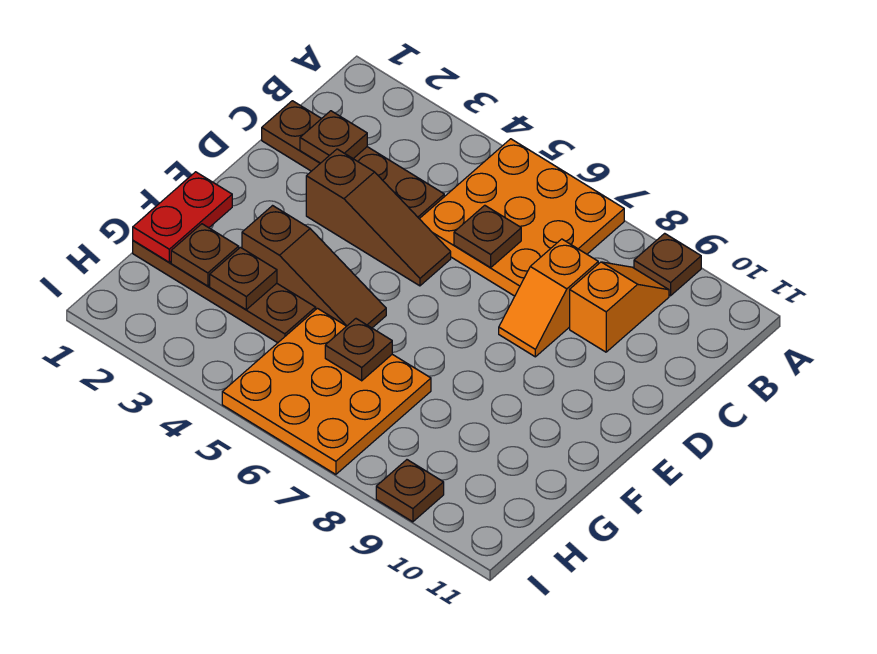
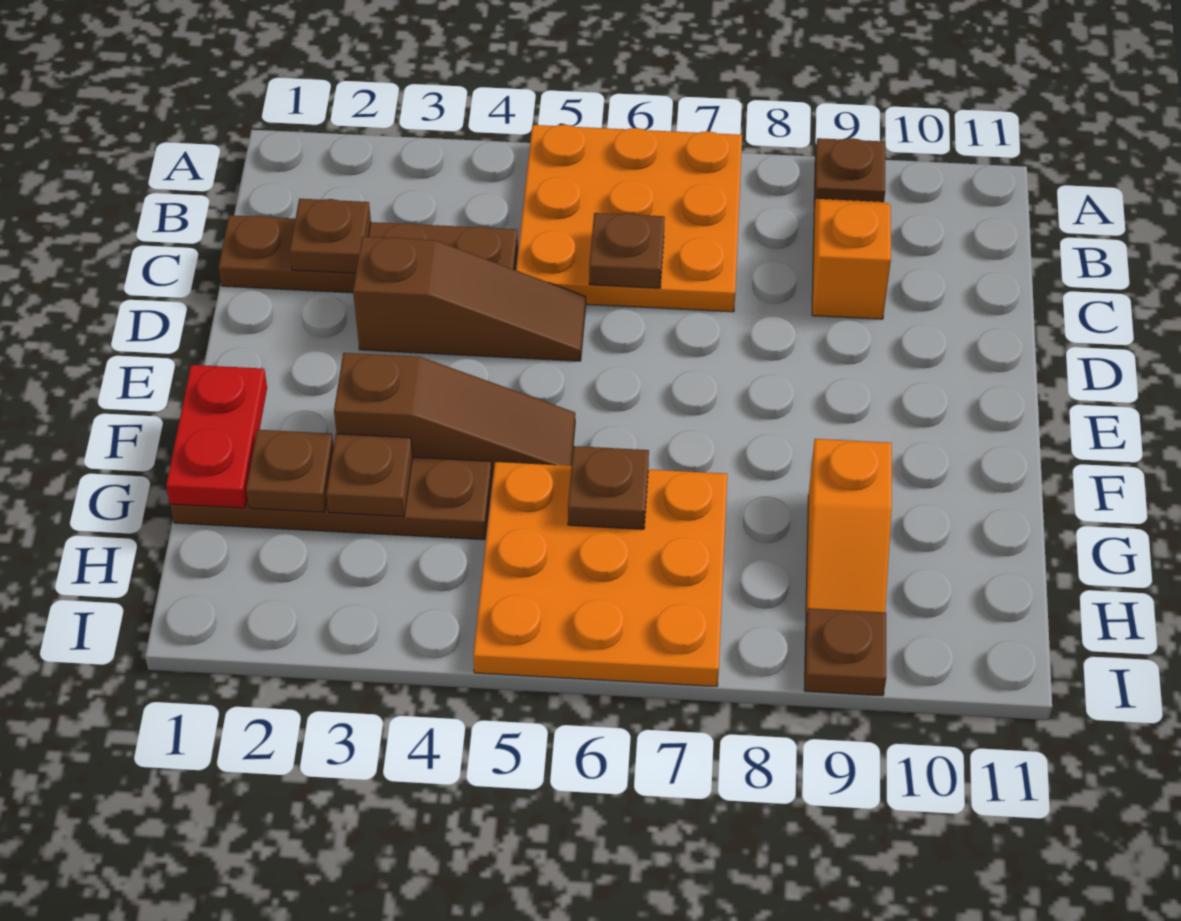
orange 1x2 slope [499,239,598,357] -> orange 1x2 slope moved to [806,439,892,619]

